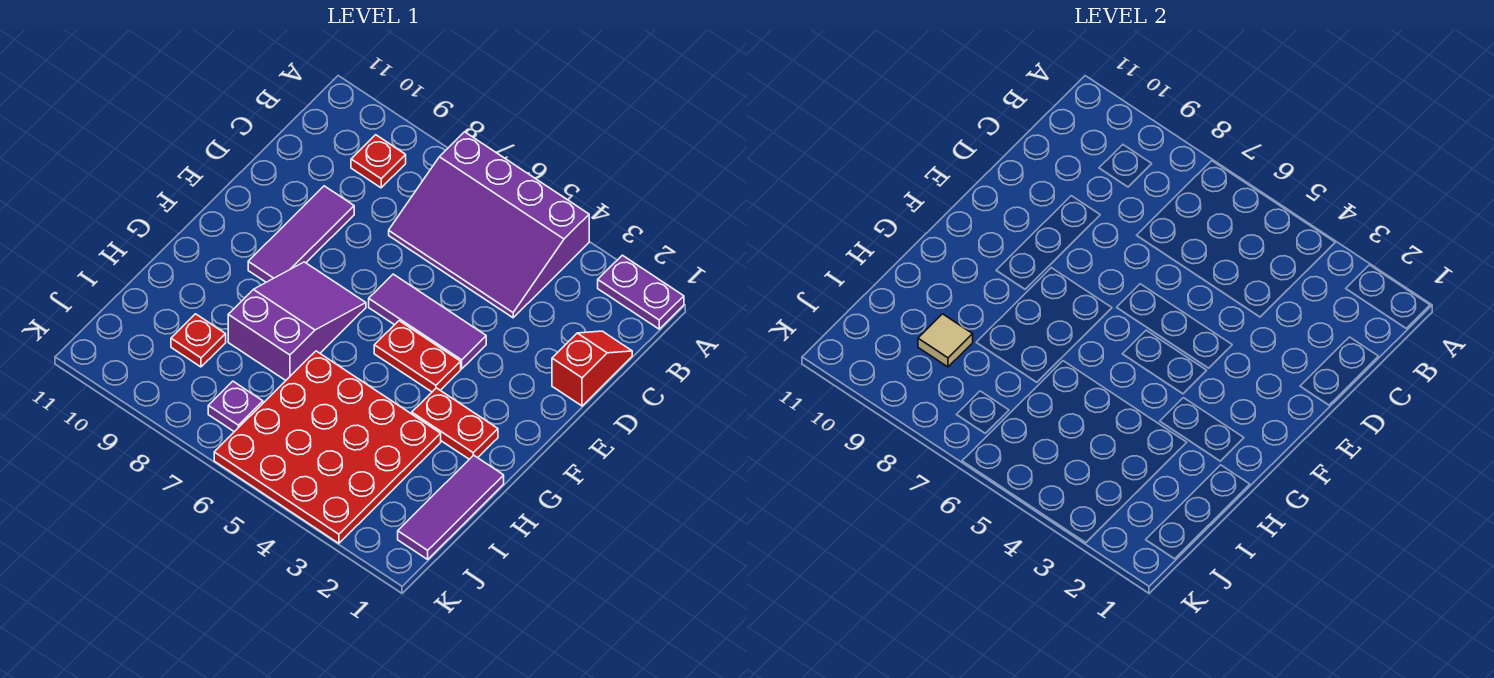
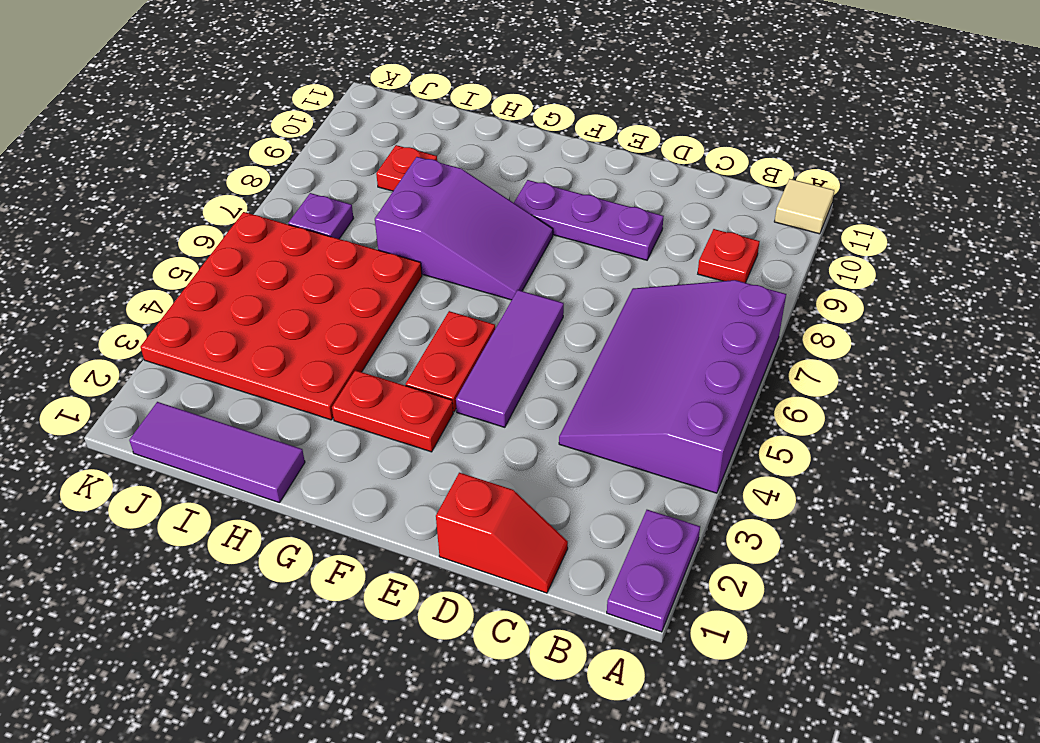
purple 1x3 tile [248,186,354,282] -> purple 1x3 plate [514,180,664,260]
red 1x2 plate [412,388,498,459] -> red 1x2 plate turned to [332,370,453,452]
tan 1x1 tile [918,314,973,367] -> tan 1x1 tile moved to [774,179,834,234]

